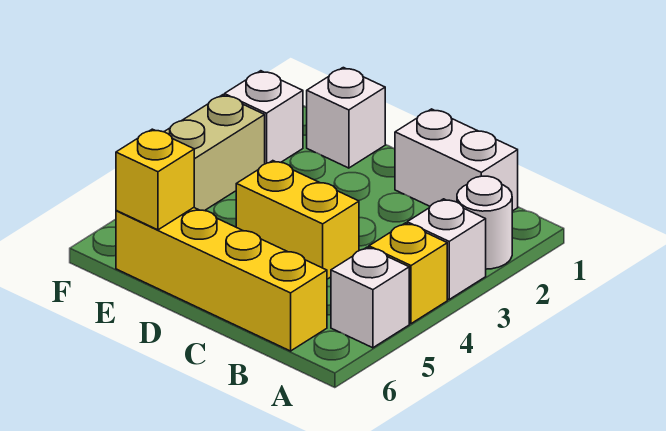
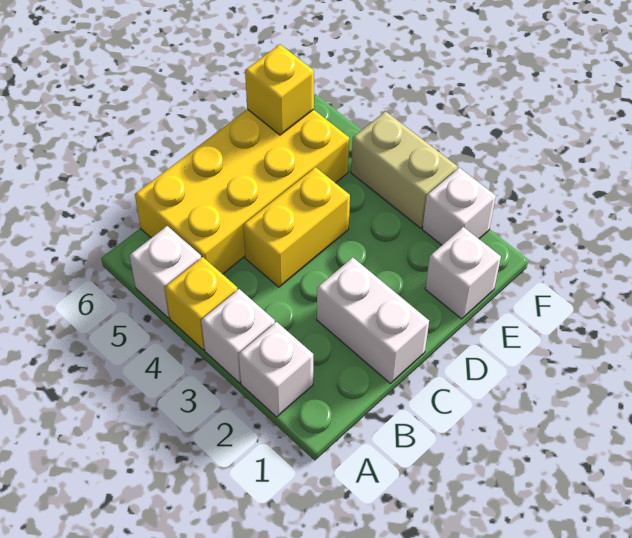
white 1x1 round brick [457,176,512,269] -> white 1x1 brick [239,322,313,417]
white 1x2 brick [395,109,518,211] -> white 1x2 brick turned to [317,258,429,383]
yellow 1x4 brick [116,208,327,351] -> yellow 2x4 brick [135,109,349,274]

